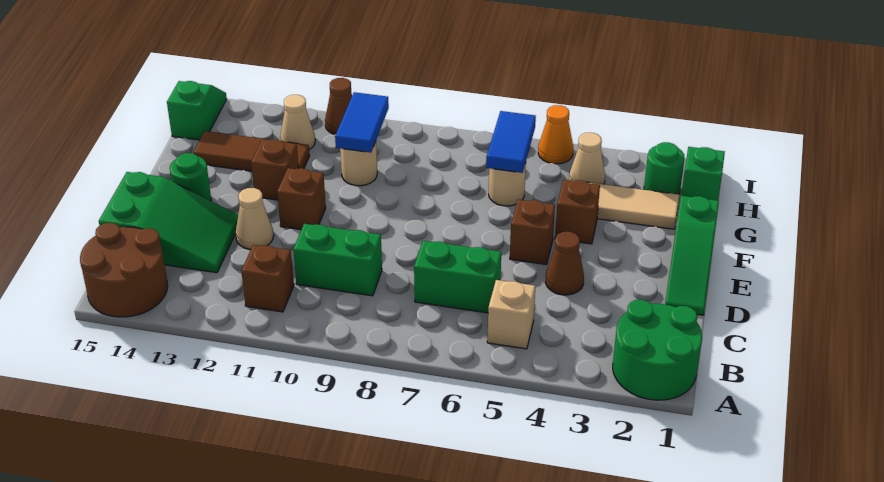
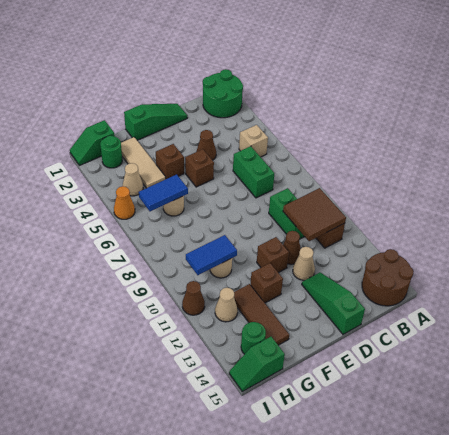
none -> brown 2x2 tile [283,188,346,241]
green 2x3 slope [99,172,238,273] -> green 1x3 slope [302,272,365,334]
none -> brown 1x1 cone [283,231,301,264]
green 1x1 round brick [170,153,211,201] -> green 1x1 round brick moved to [241,322,266,354]

